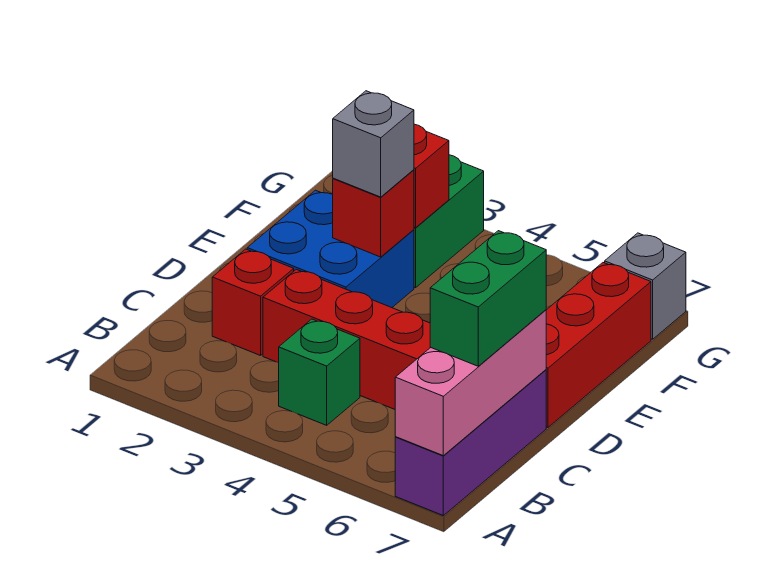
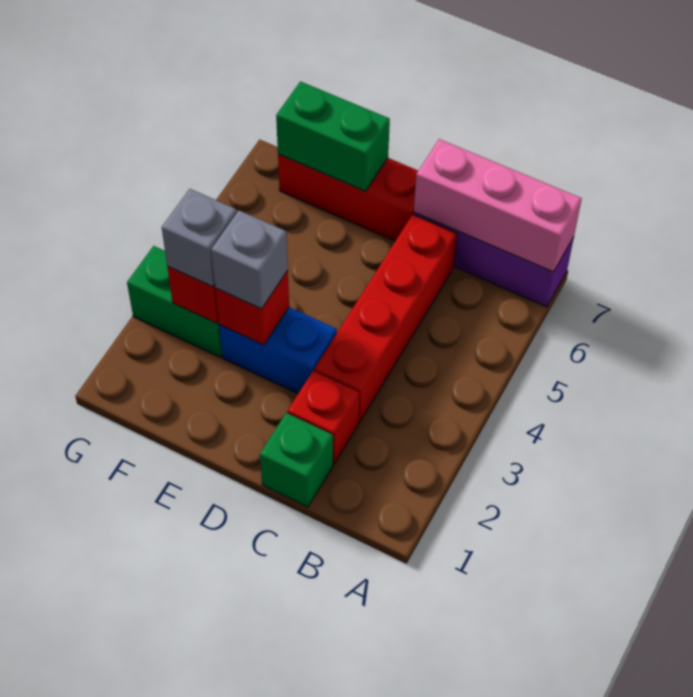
green 1x1 brick [279,319,360,425] -> green 1x1 brick moved to [260,413,333,507]
green 1x2 brick [430,231,546,366] -> green 1x2 brick moved to [276,82,390,191]
blue 2x2 brick [247,190,414,308] -> blue 1x2 brick [219,307,337,393]
grey 1x1 brick [605,233,686,339] -> grey 1x1 brick moved to [162,189,237,287]

